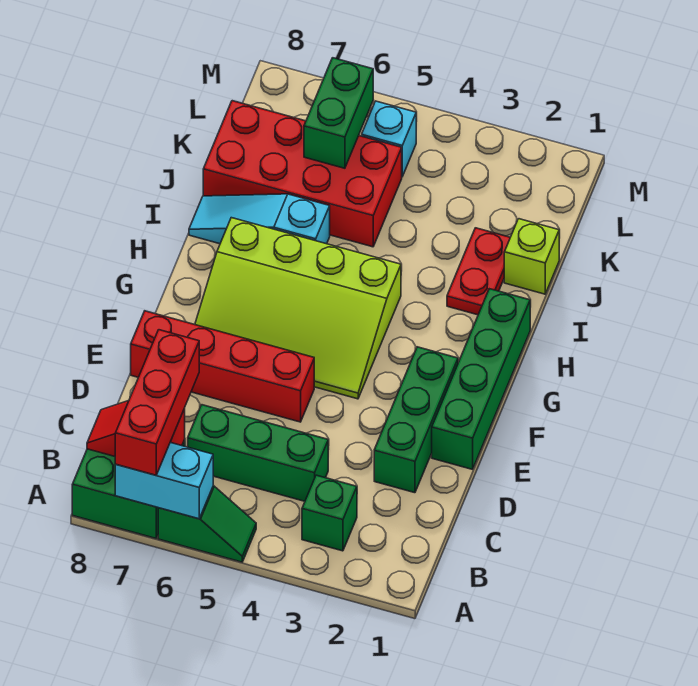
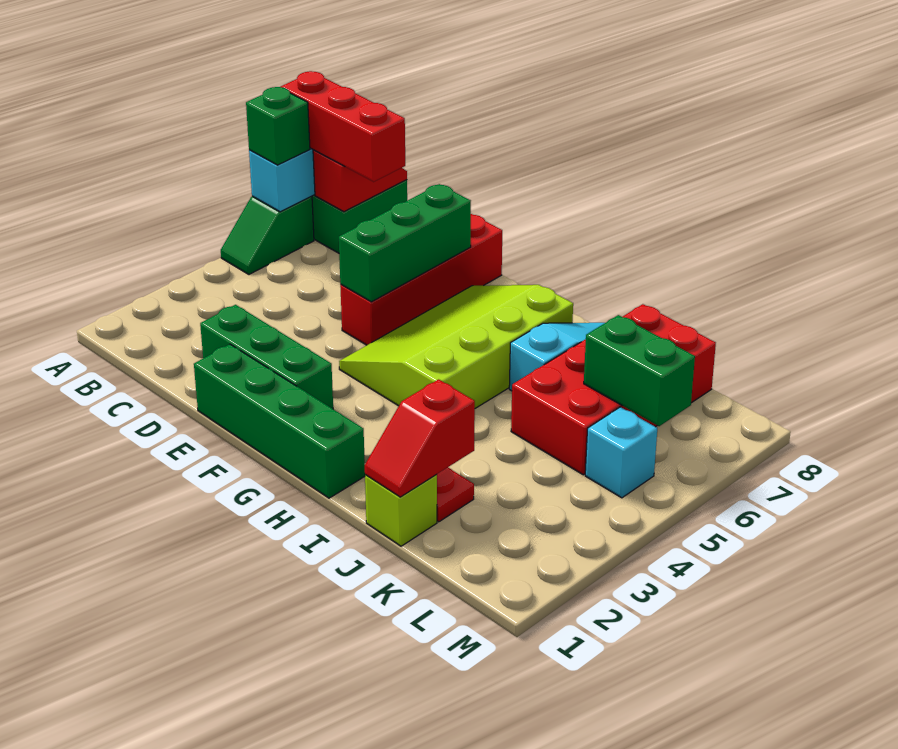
green 1x1 brick [302,475,357,551] -> green 1x1 brick moved to [246,87,310,165]
green 1x3 brick [188,405,328,501] -> green 1x3 brick moved to [339,184,471,302]
none -> red 1x2 slope [365,379,475,497]

